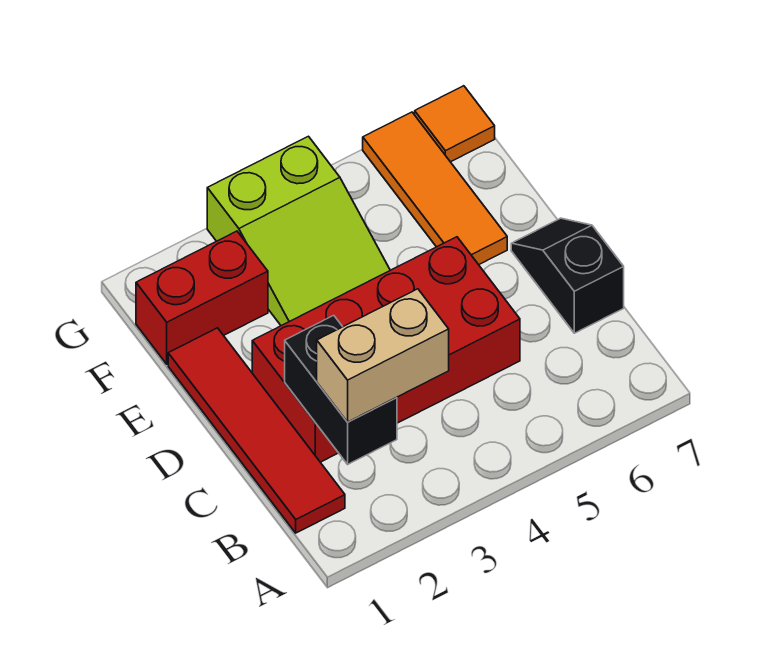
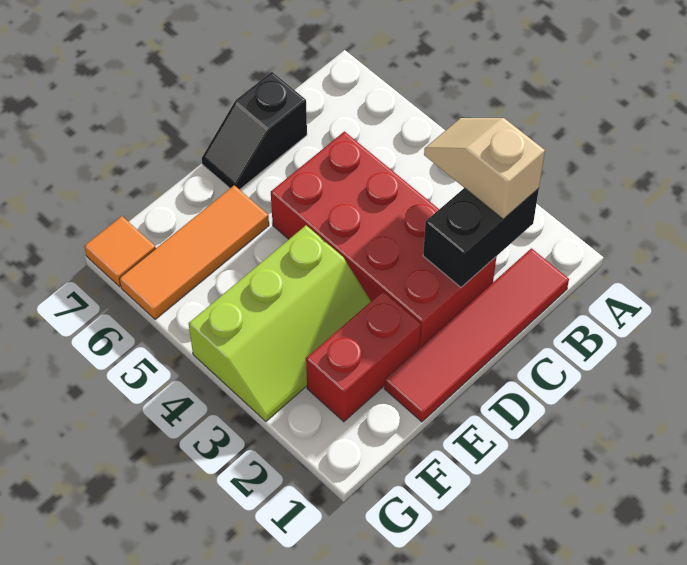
tan 1x2 brick [317,289,449,422] -> tan 1x2 slope [424,118,545,219]
lime 2x3 slope [207,136,390,326] -> lime 2x3 slope turned to [189,225,371,421]
red 1x2 brick [136,231,268,364] -> red 1x2 brick turned to [306,292,421,422]

